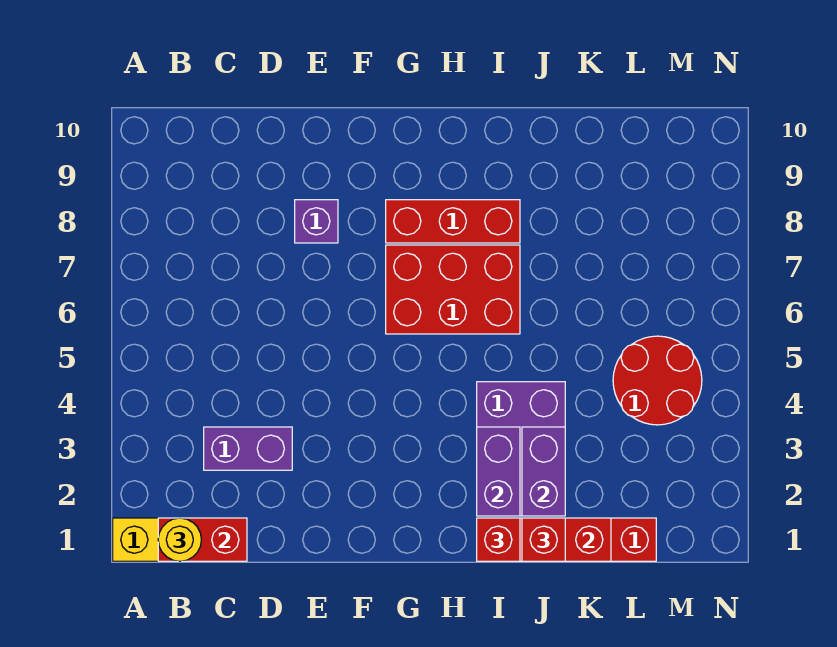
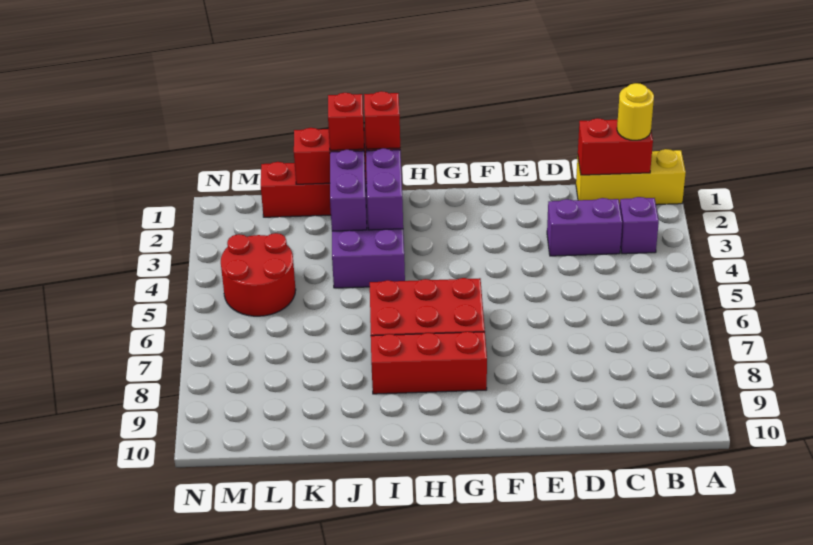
purple 1x1 brick [295,200,338,243] -> purple 1x1 brick moved to [620,197,659,254]

